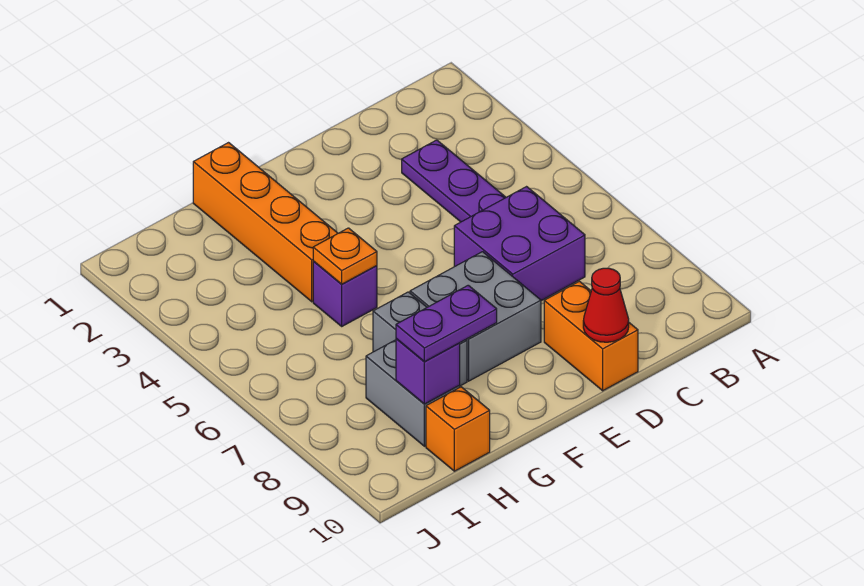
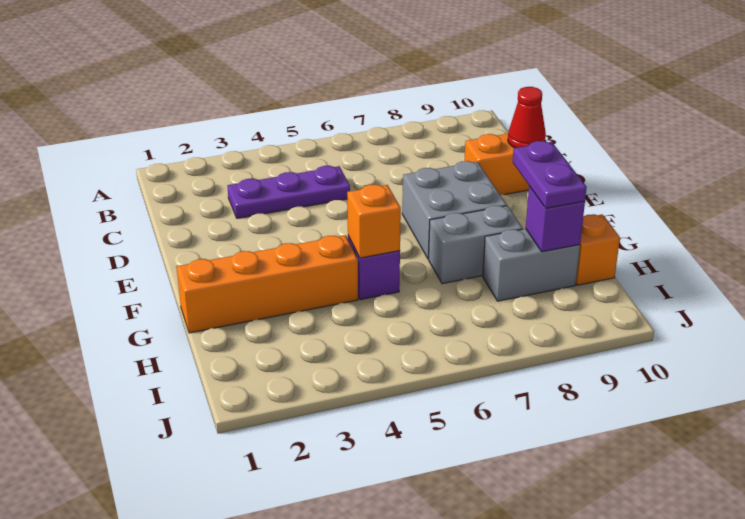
purple 2x2 brick [454,187,585,301] -> none
orange 1x1 plate [313,228,377,284] -> orange 1x1 brick [347,184,401,258]

